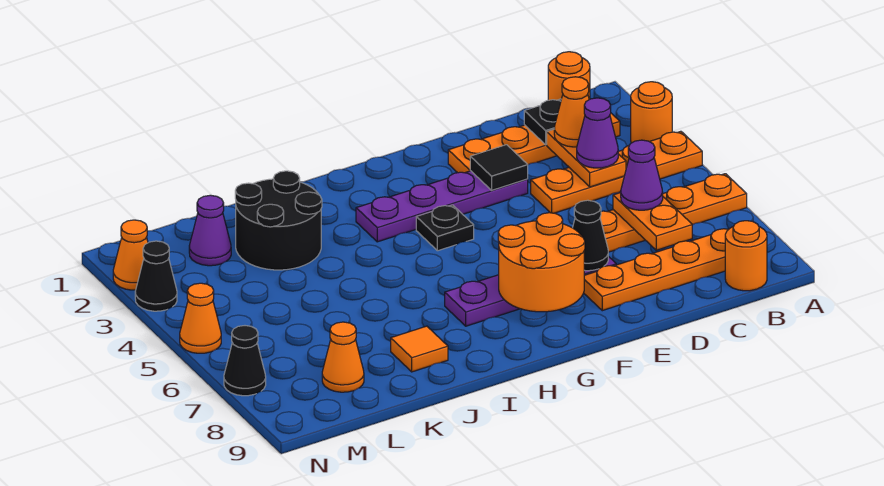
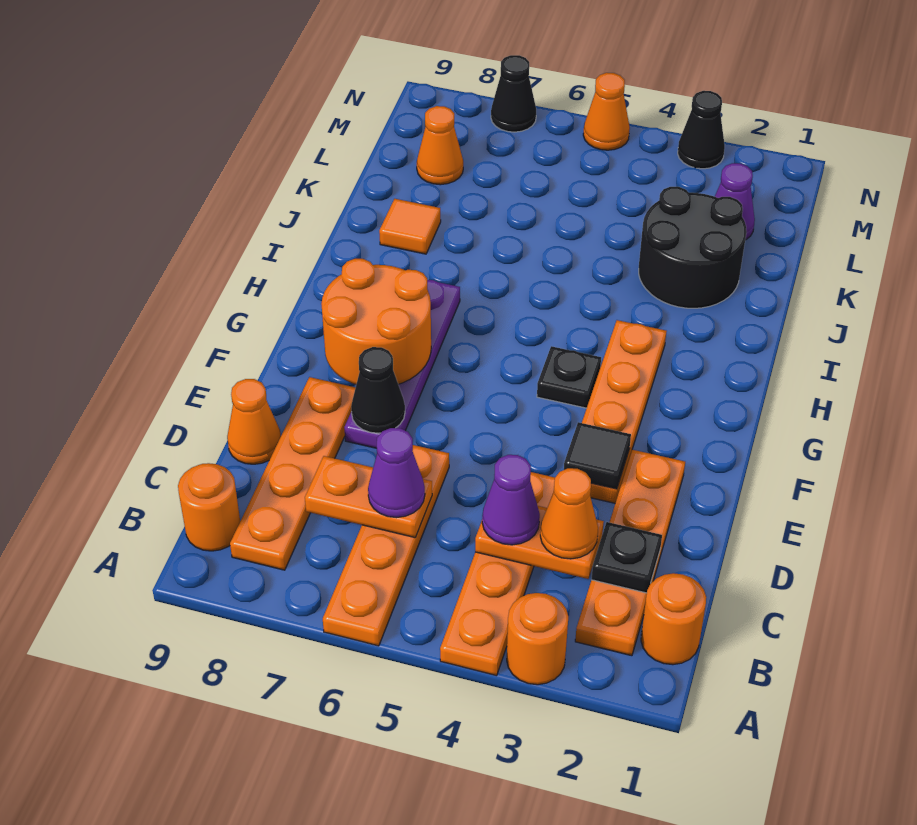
purple 1x4 plate [356,171,528,242] -> orange 1x4 plate [582,320,667,503]
orange 1x1 cone [113,220,148,290] -> orange 1x1 cone moved to [227,379,281,464]

